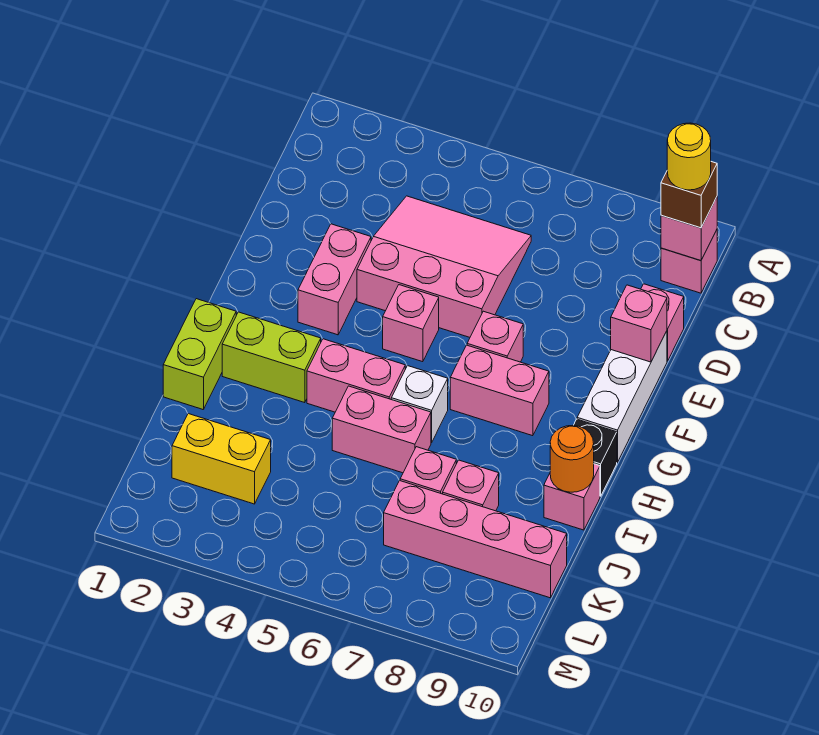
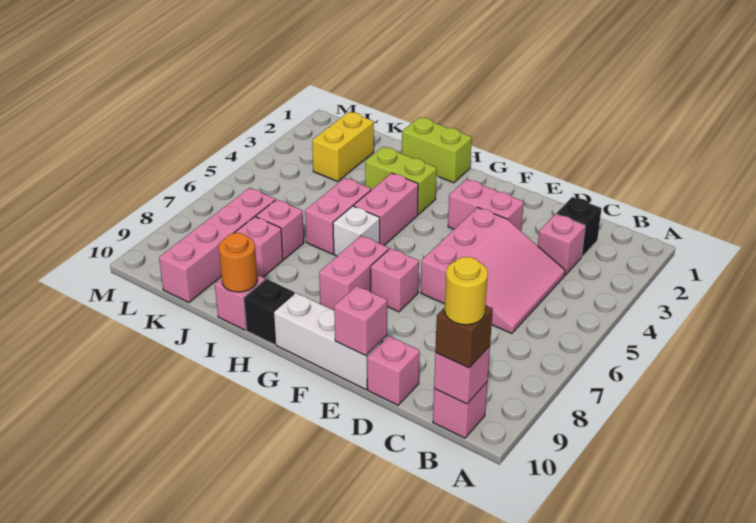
none -> black 1x1 brick [556,197,602,257]
pink 1x1 brick [383,285,439,362] -> pink 1x1 brick moved to [538,214,585,275]
lime 1x2 brick [222,312,321,403] -> lime 1x2 brick turned to [365,147,437,215]

